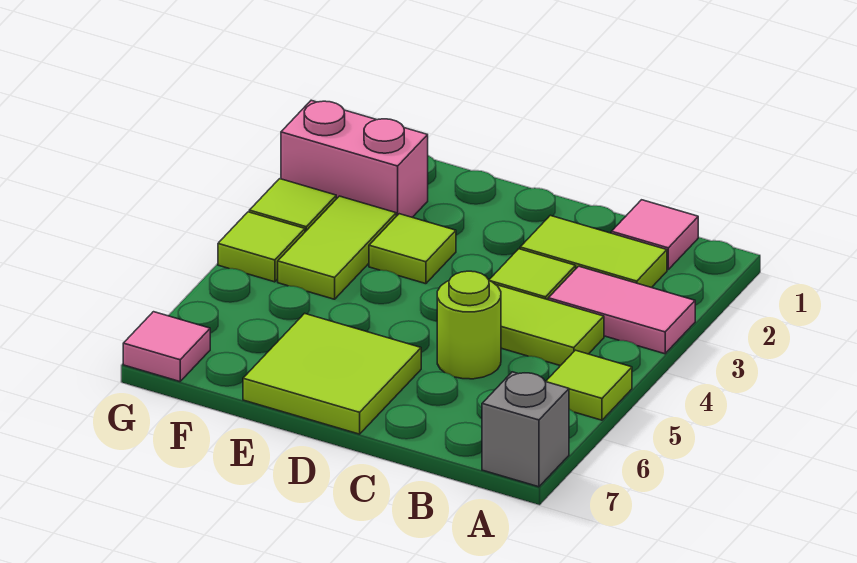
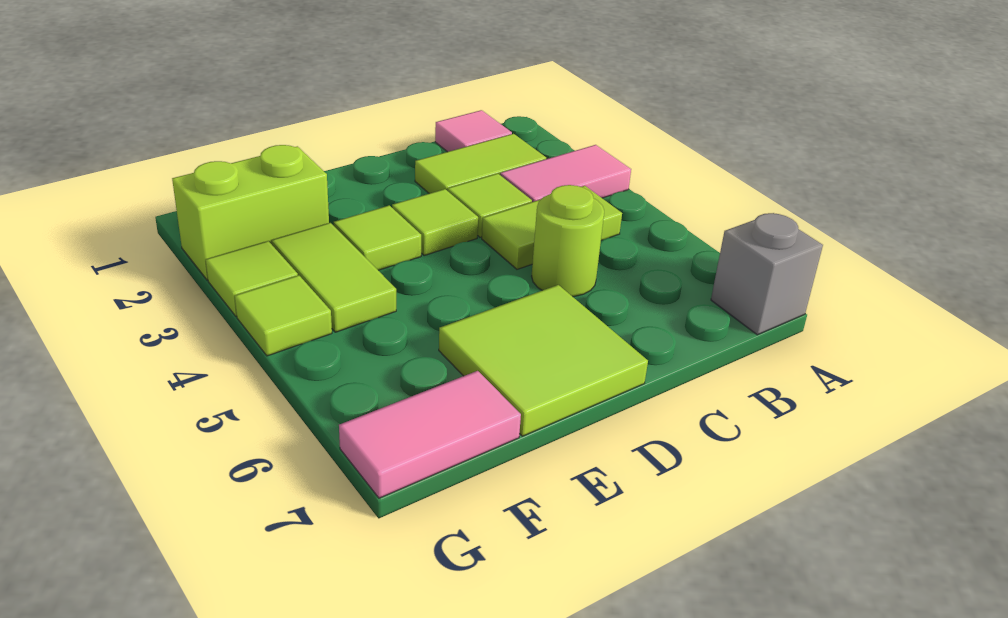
lime 1x1 tile [546,350,632,420] -> lime 1x1 tile moved to [392,189,478,256]
pink 1x2 brick [281,100,428,217] -> lime 1x2 brick [172,145,329,280]
pink 1x1 tile [123,312,210,381] -> pink 1x2 tile [339,371,521,498]

